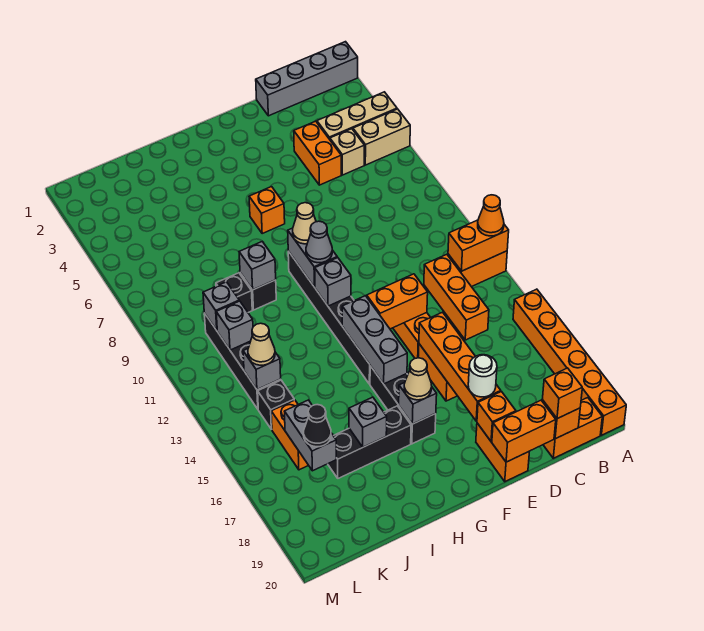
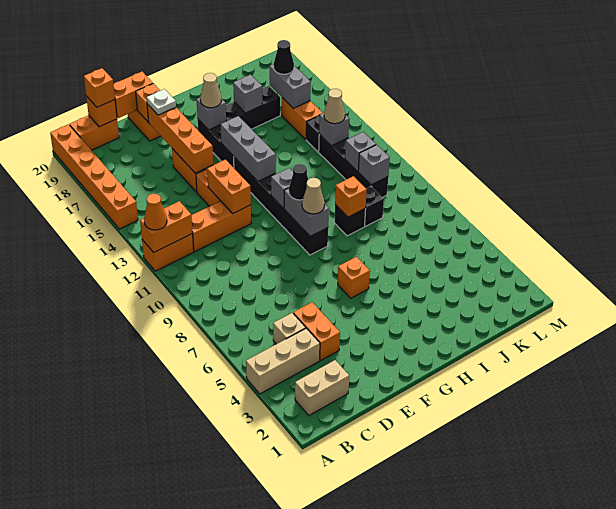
grey 1x4 brick [256,42,358,116] -> none
tan 1x2 brick [353,109,410,165] -> tan 1x2 brick moved to [295,360,349,415]
orange 1x3 brick [424,254,489,340] -> orange 1x3 brick turned to [192,201,251,251]
orange 1x2 brick [367,274,428,329] -> orange 1x2 brick turned to [207,160,251,213]
white 1x1 round brick [468,355,497,397] -> white 1x1 plate [147,89,176,115]
grey 1x1 cone [306,221,332,263] -> black 1x1 cone [289,164,308,200]
grey 1x1 brick [239,242,276,290] -> orange 1x1 brick [335,176,367,217]

